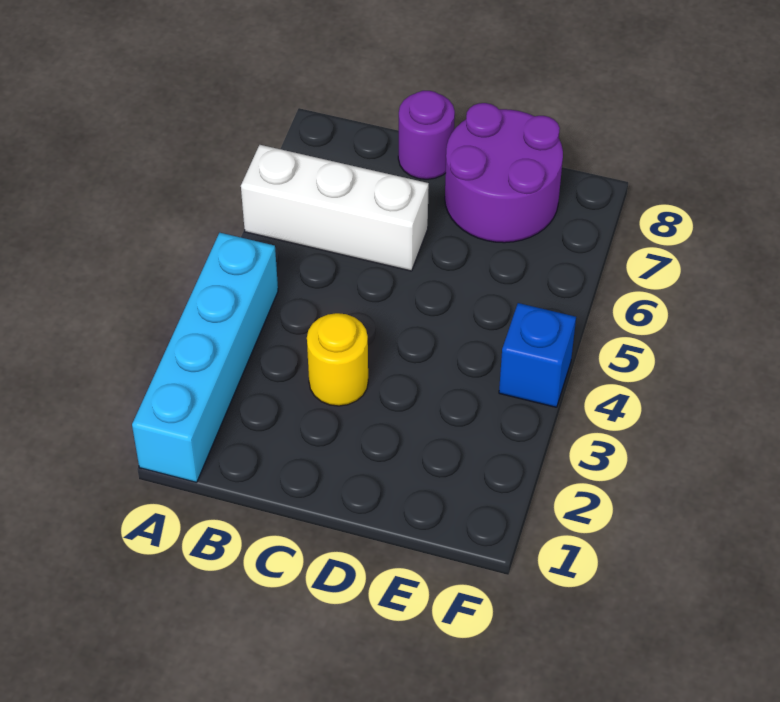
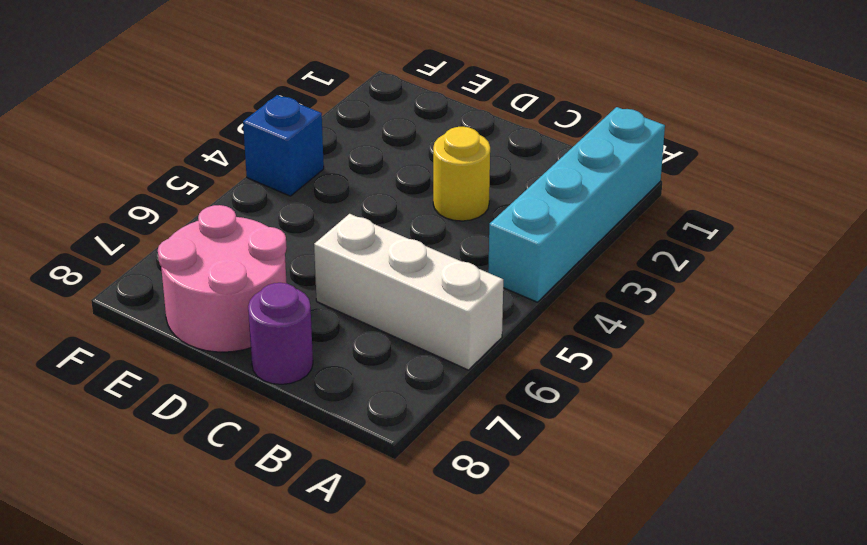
purple 2x2 round brick [445,103,563,243] -> pink 2x2 round brick [158,205,287,352]

